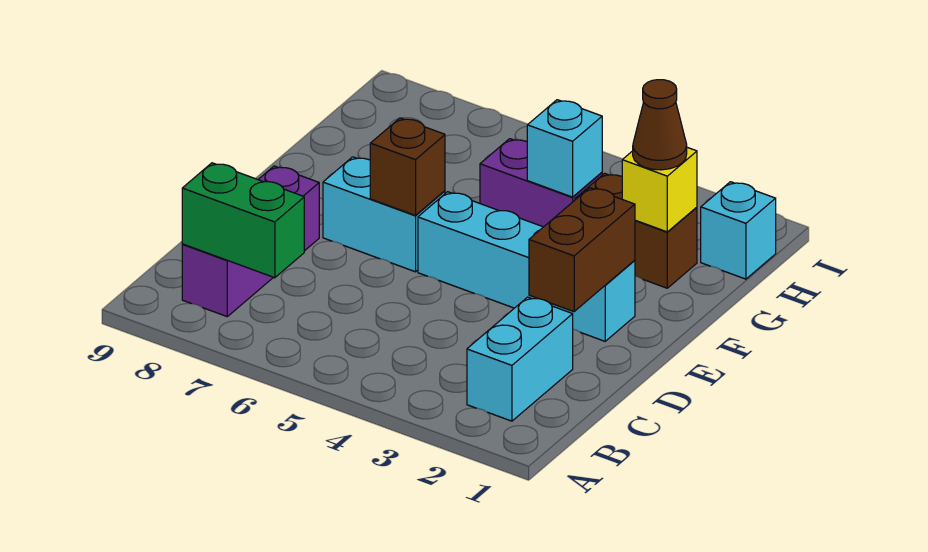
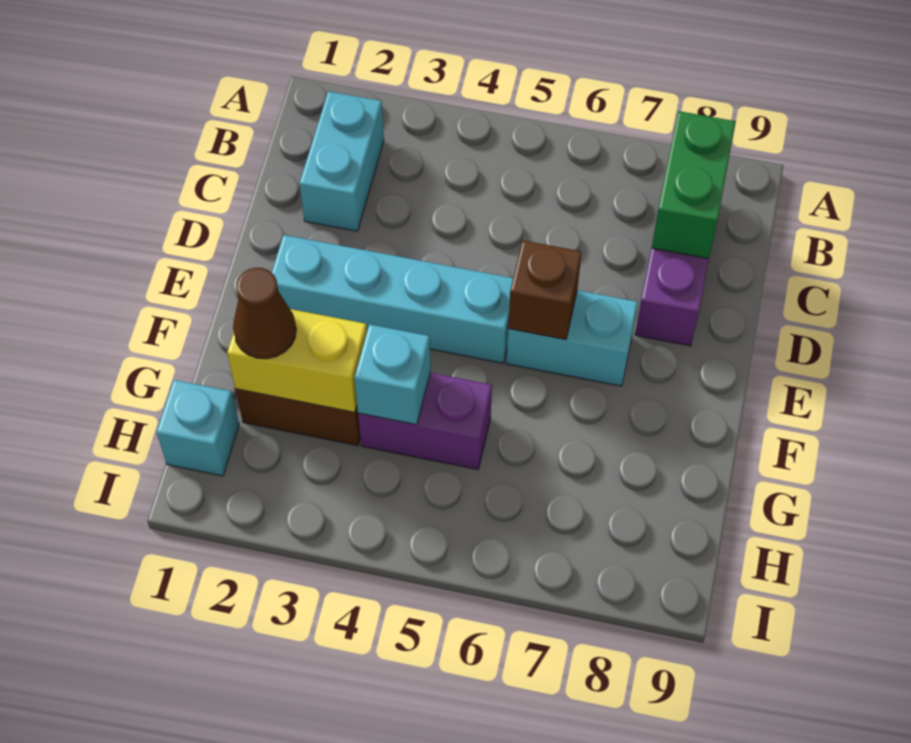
green 1x2 brick [182,163,304,278] -> green 1x2 brick turned to [652,111,736,259]
brown 1x2 brick [529,188,635,312] -> none
yellow 1x1 brick [622,147,697,232] -> yellow 1x2 brick [227,309,367,412]

